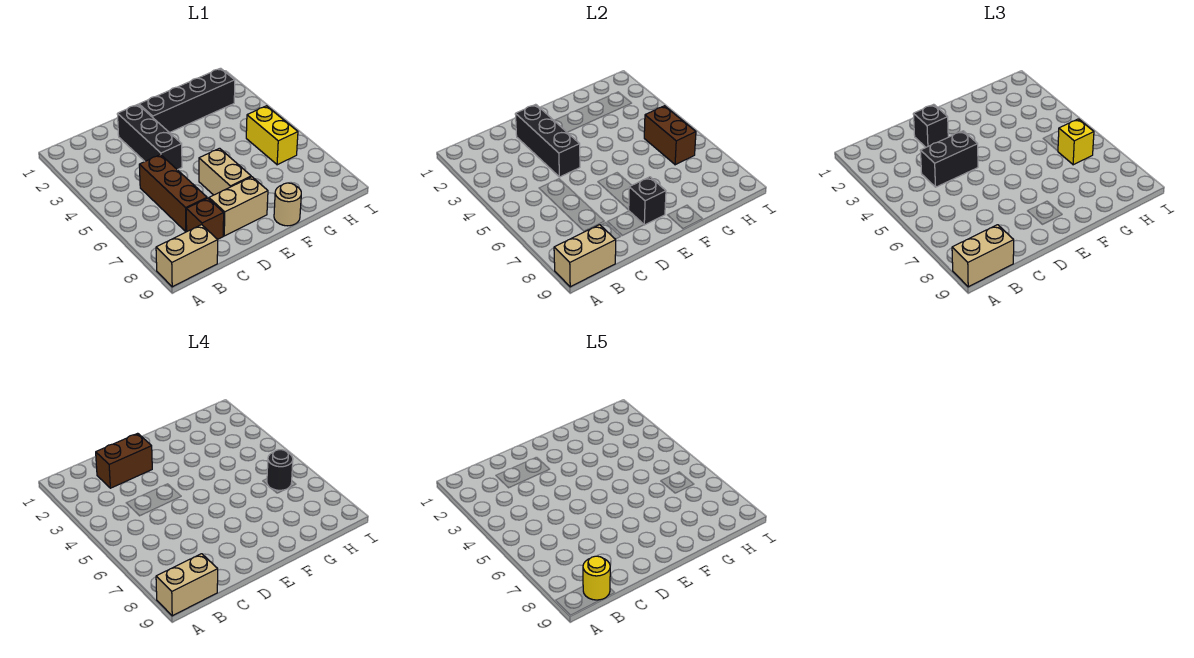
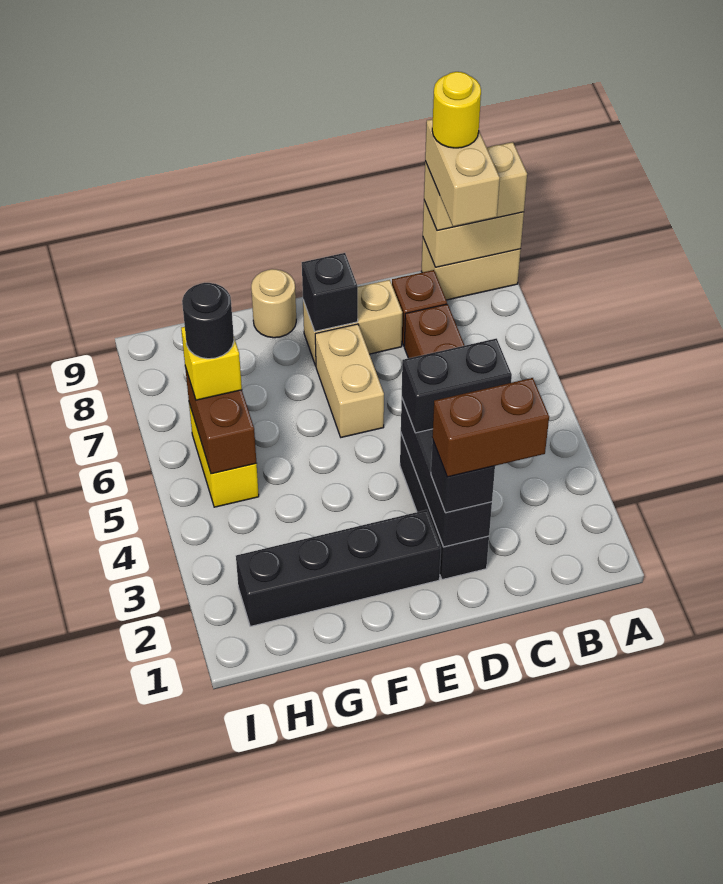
tan 1x2 brick [156,554,218,616] -> tan 1x2 brick turned to [425,119,500,227]

